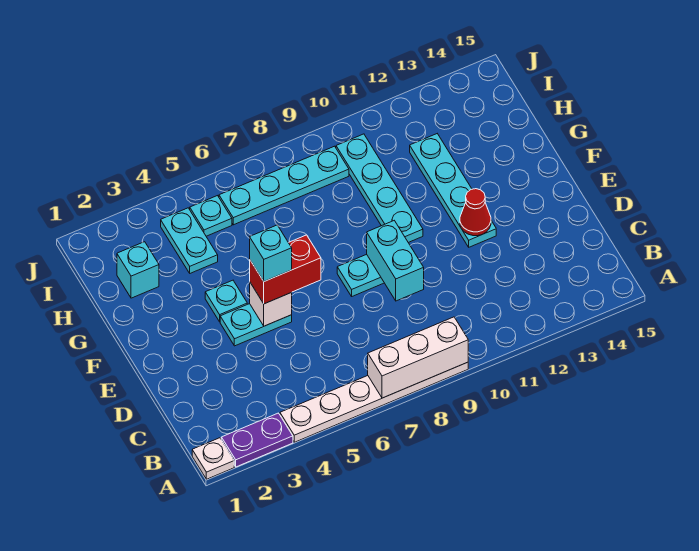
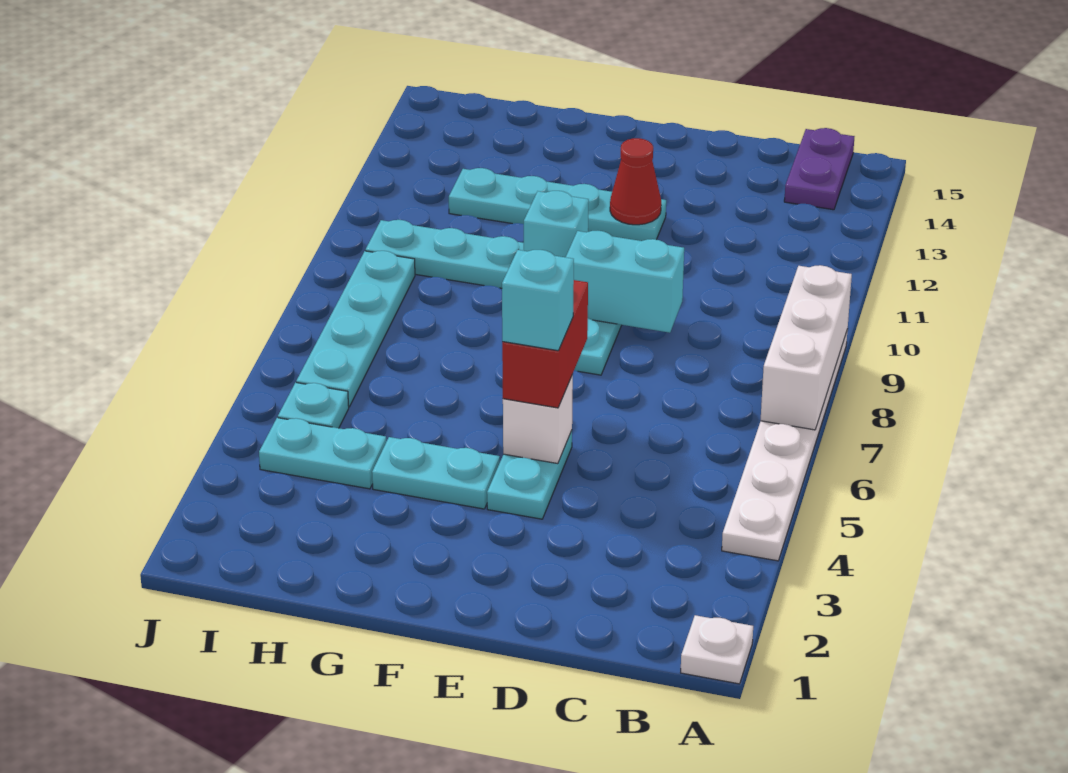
purple 1x2 plate [221,413,293,467] -> purple 1x2 plate moved to [784,128,854,210]
cyan 1x1 plate [205,280,247,322] -> cyan 1x2 plate [372,437,500,509]
cyan 1x1 brick [117,242,159,298] -> cyan 1x1 brick moved to [524,191,589,257]

